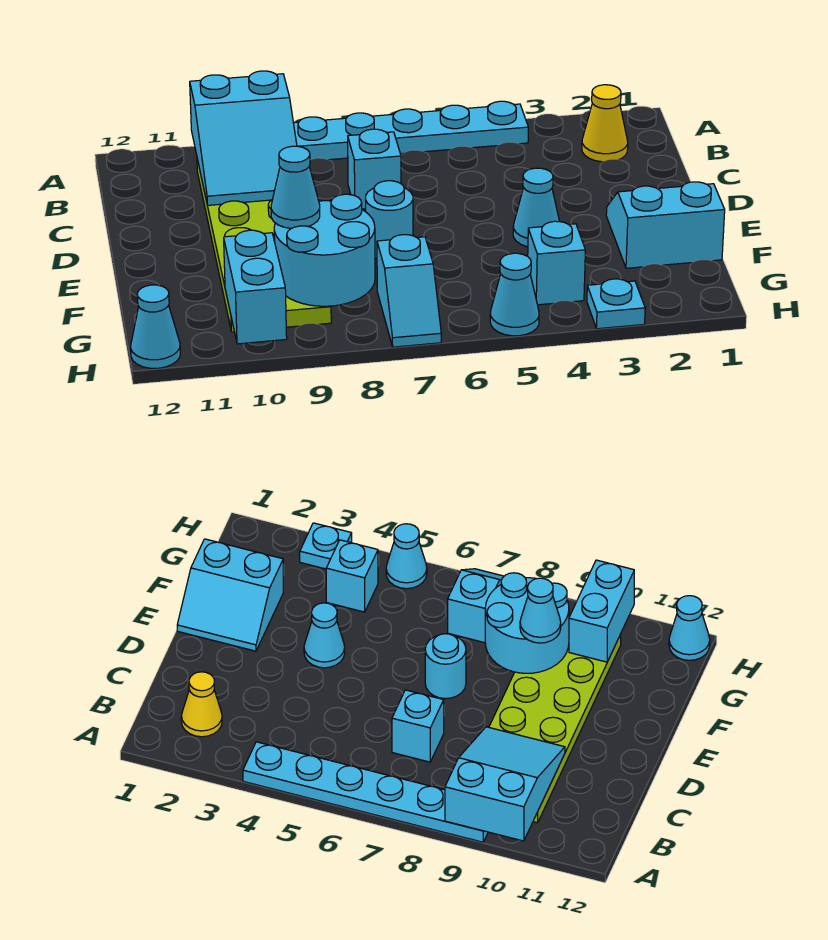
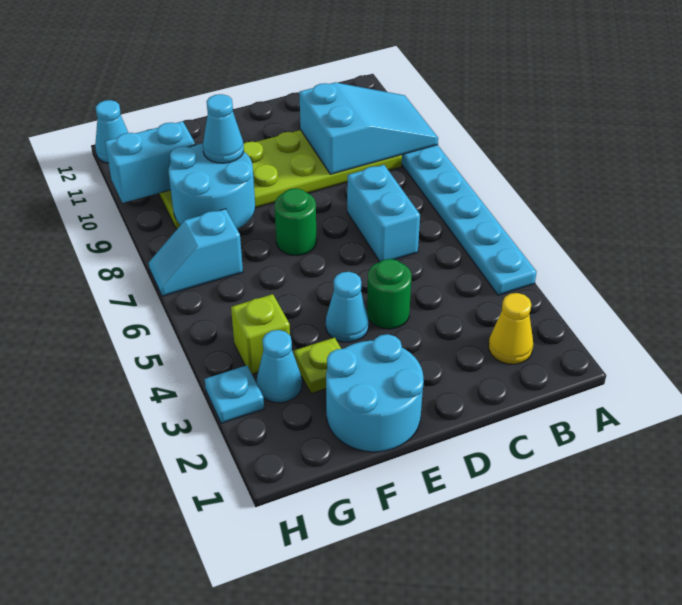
cyan 2x3 slope [190,71,297,206] -> cyan 2x3 slope turned to [299,82,438,174]
cyan 1x1 brick [348,129,401,209] -> cyan 1x2 brick [347,165,420,262]
none -> green 1x1 round brick [367,259,412,329]
cyan 2x2 slope [606,182,725,268] -> cyan 2x2 round brick [326,334,424,452]
cyan 1x1 round brick [366,181,413,259] -> green 1x1 round brick [275,188,317,256]
none -> lime 1x1 plate [294,338,341,394]
cyan 1x1 brick [528,221,585,305] -> lime 1x1 brick [231,294,290,374]
cyan 1x1 cone [490,253,539,336] -> cyan 1x1 cone moved to [257,330,302,403]

